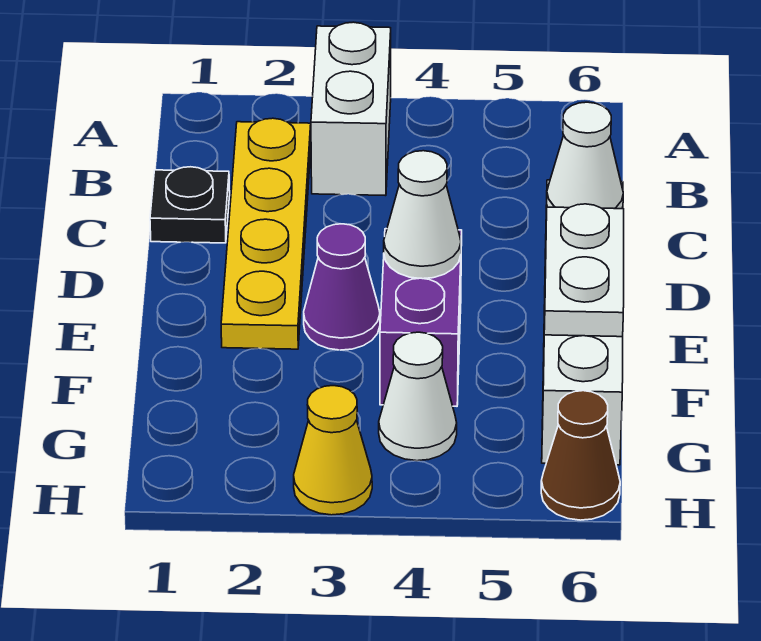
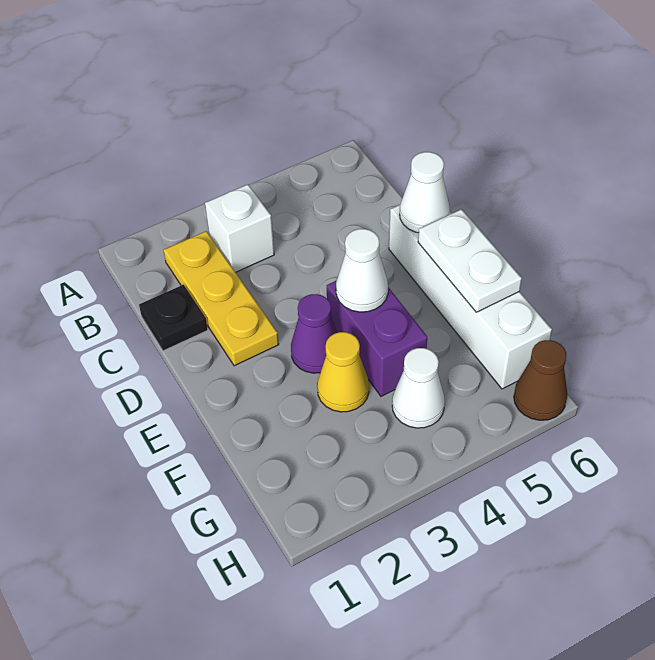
white 1x2 brick [311,22,391,196] -> white 1x1 brick [205,185,274,272]
yellow 1x4 plate [221,118,311,349] -> yellow 1x3 plate [164,231,279,366]
yellow 1x1 cone [294,386,372,515] -> yellow 1x1 cone moved to [317,332,369,412]

